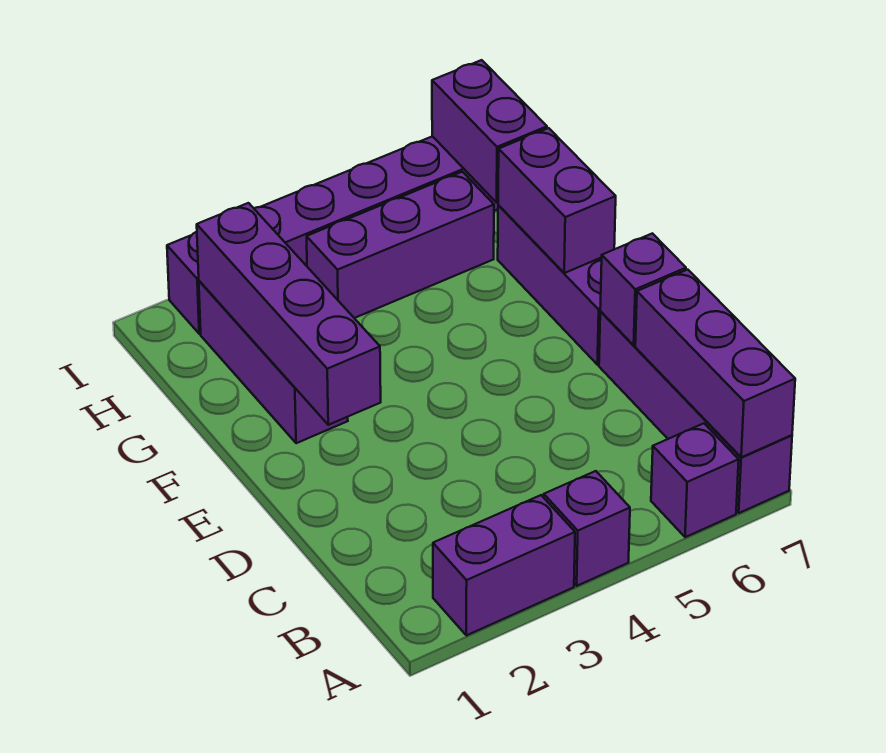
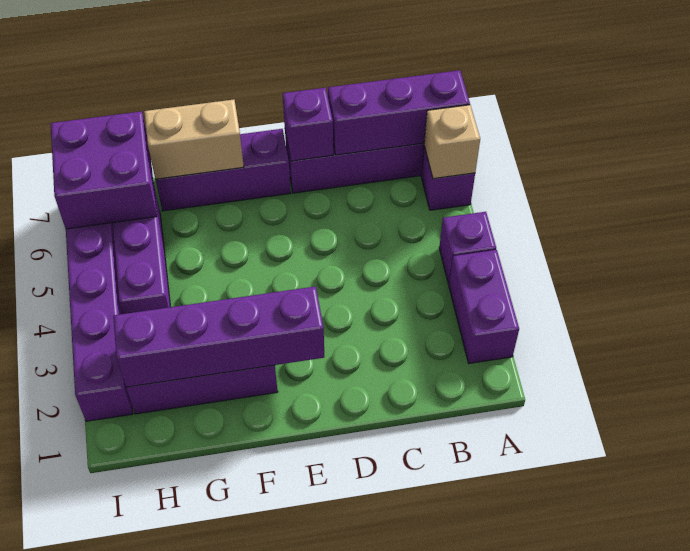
none -> tan 1x1 brick [424,105,480,179]
purple 1x2 brick [498,128,616,273] -> tan 1x2 brick [144,100,244,179]
purple 1x2 brick [432,60,547,202] -> purple 2x2 brick [51,111,157,229]

